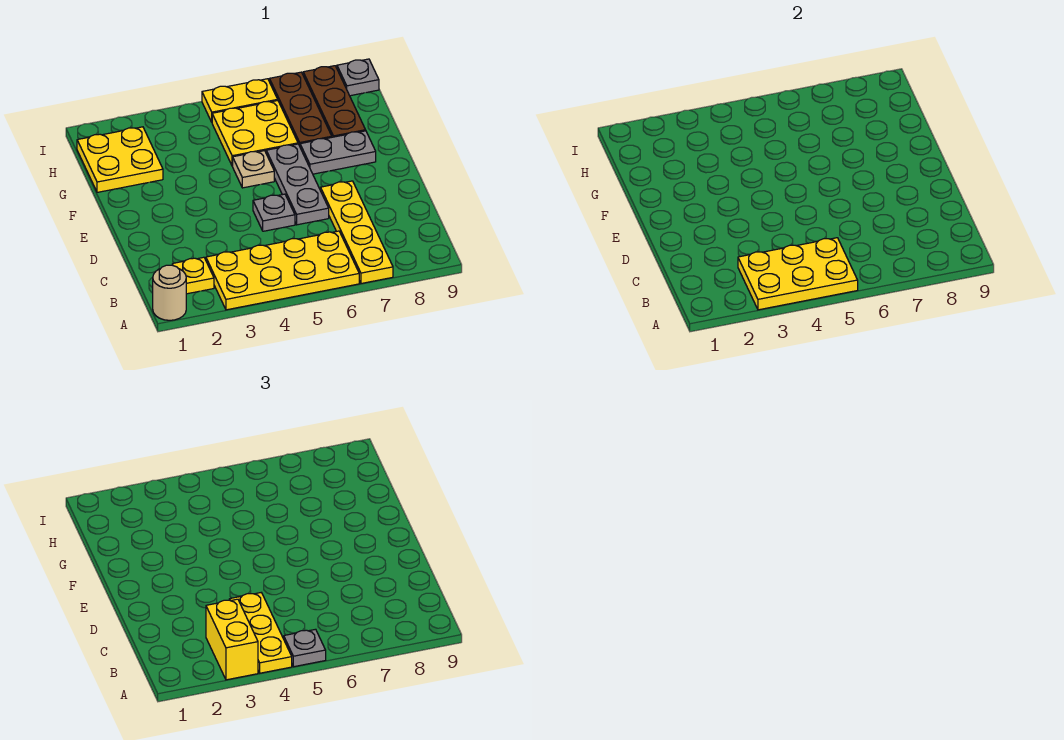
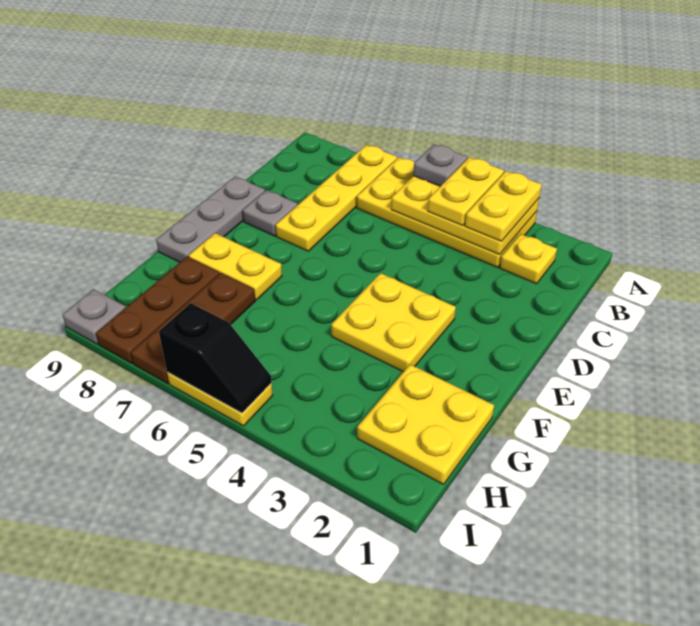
tan 1x1 round brick [153,265,186,320] -> none
yellow 1x2 brick [206,599,258,680] -> yellow 1x2 plate [465,171,542,241]
yellow 1x3 plate [229,593,292,673] -> yellow 1x2 plate [428,157,504,226]
grey 1x1 plate [253,194,295,231] -> grey 1x1 plate moved to [243,190,298,236]
grey 1x3 plate [266,144,329,225] -> grey 1x3 plate moved to [156,177,265,262]
tan 1x1 plate [233,151,274,188] -> none
grey 1x2 plate [300,131,376,174] -> yellow 1x2 plate [189,233,282,300]
yellow 2x2 plate [212,101,298,166] -> yellow 2x2 plate moved to [331,273,456,372]
none -> black 1x2 slope [159,303,272,413]

